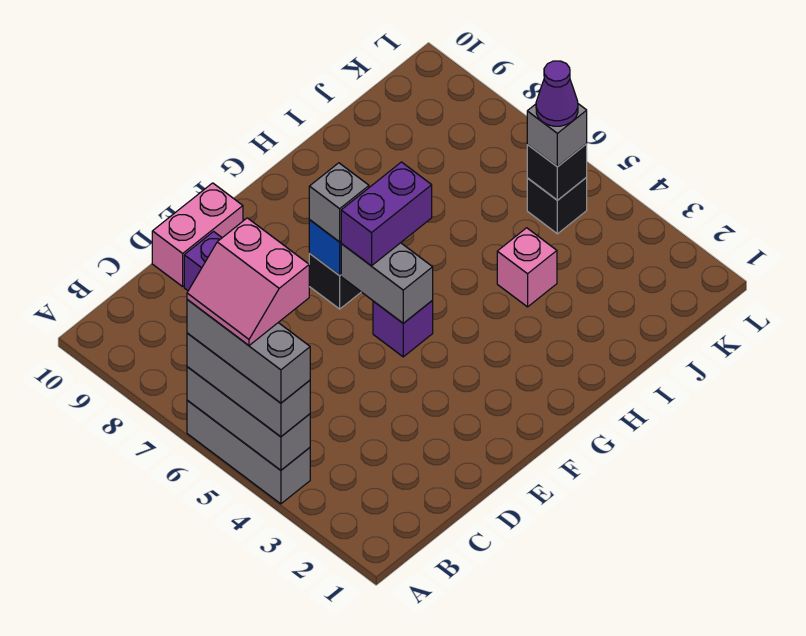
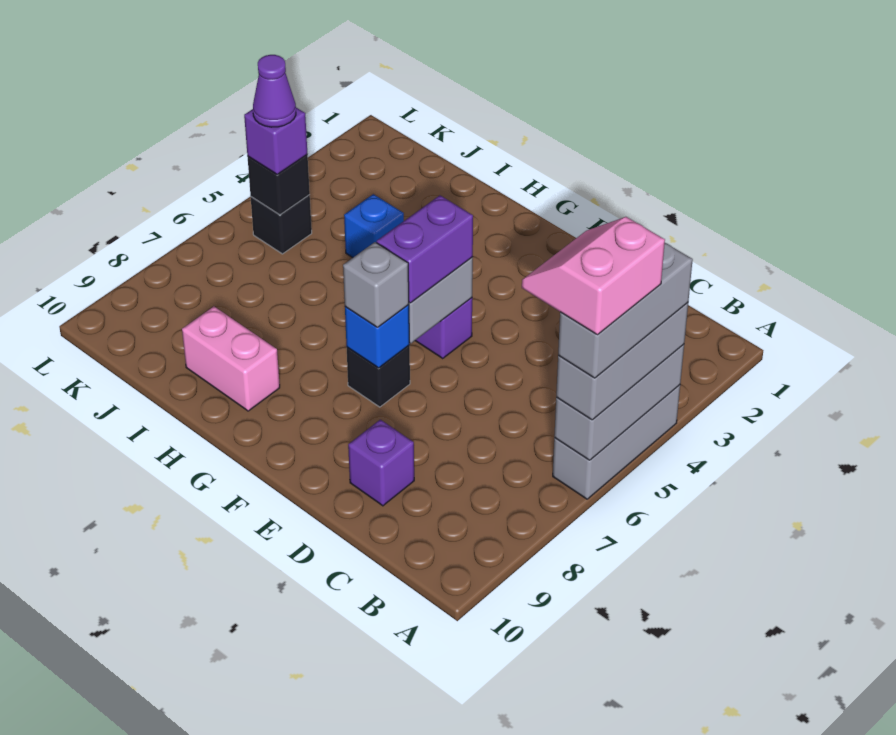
pink 2x2 slope [187,218,309,345] -> pink 2x2 slope turned to [522,217,665,335]
pink 1x2 brick [152,183,243,286] -> pink 1x2 brick moved to [182,306,280,411]
purple 1x2 brick [341,162,432,266] -> purple 1x2 brick turned to [377,195,473,303]
pink 1x1 brick [497,228,557,307] -> blue 1x1 brick [344,194,404,258]
grey 1x1 brick [527,104,587,167] -> purple 1x1 brick [244,108,307,175]

